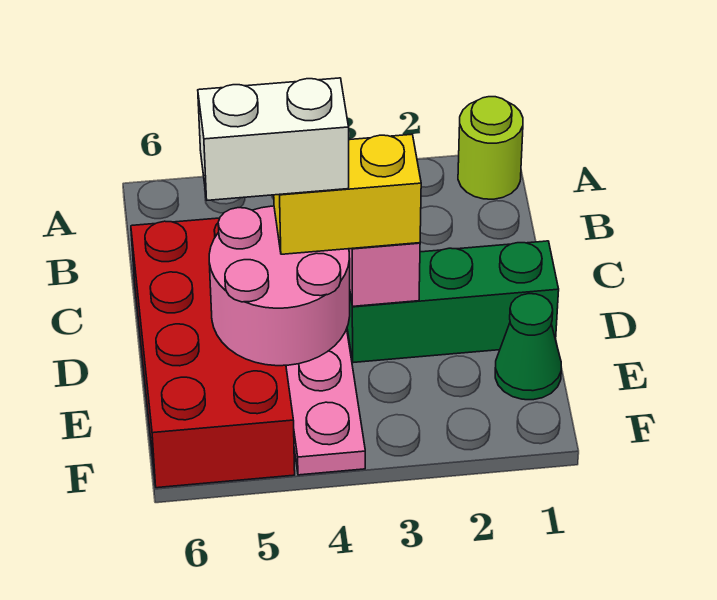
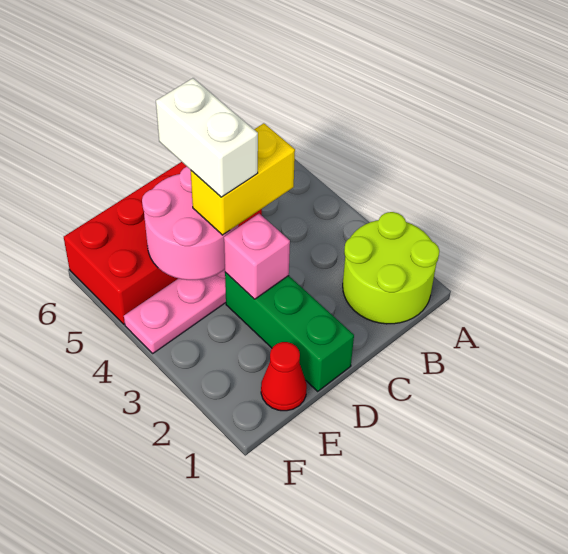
lime 1x1 round brick [458,97,523,199] -> lime 2x2 round brick [343,212,439,324]
yellow 1x2 brick [274,134,421,254] -> yellow 1x2 brick turned to [191,123,295,235]
green 1x1 cone [495,294,561,400] -> red 1x1 cone [261,342,307,411]

